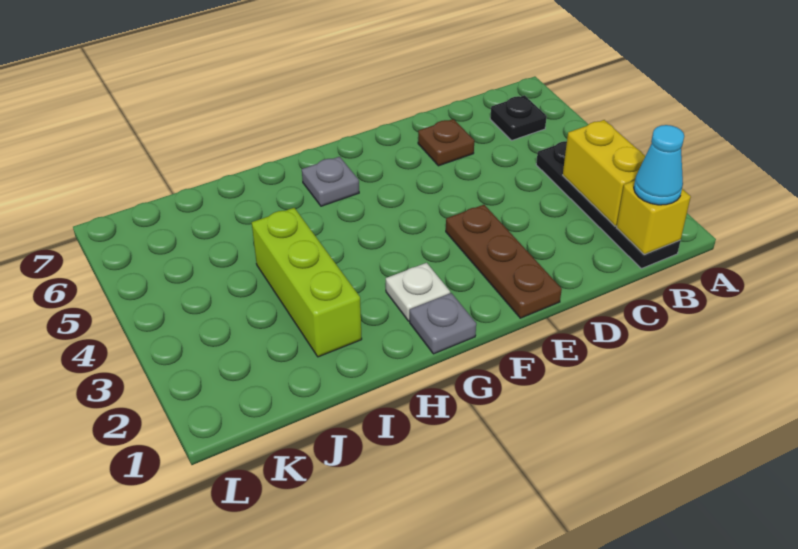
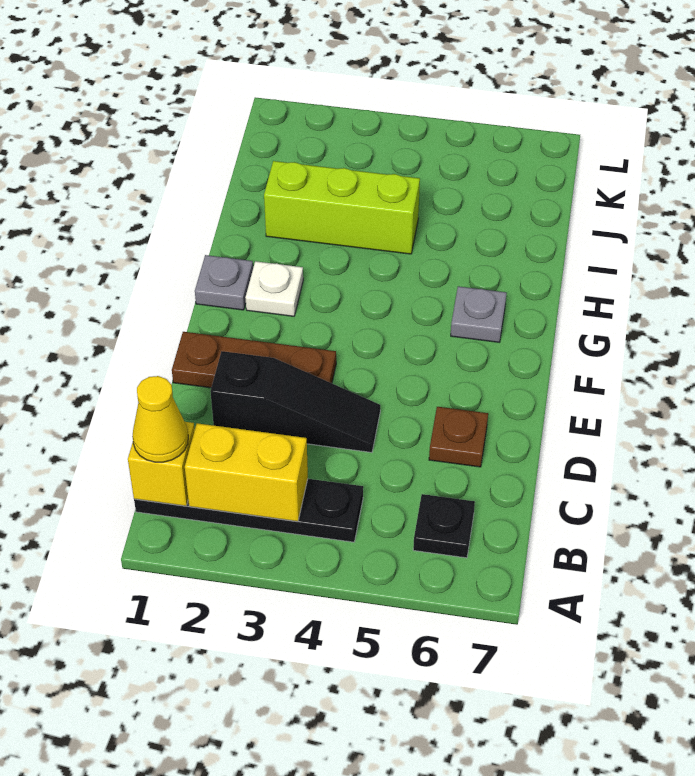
cyan 1x1 cone [634,125,684,205] -> yellow 1x1 cone [132,376,188,462]
none -> black 1x3 slope [210,351,380,452]

